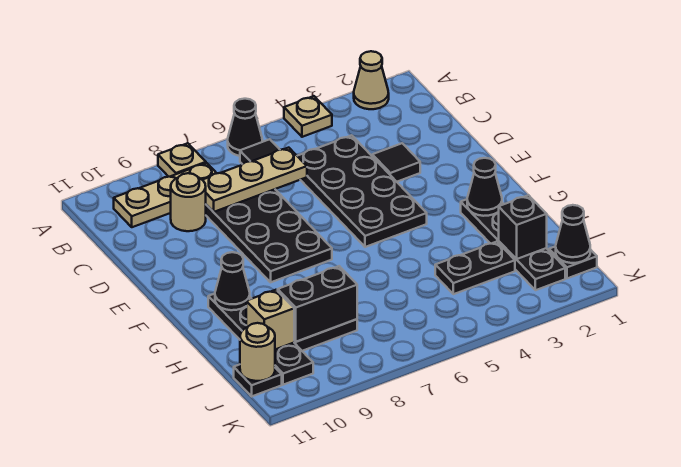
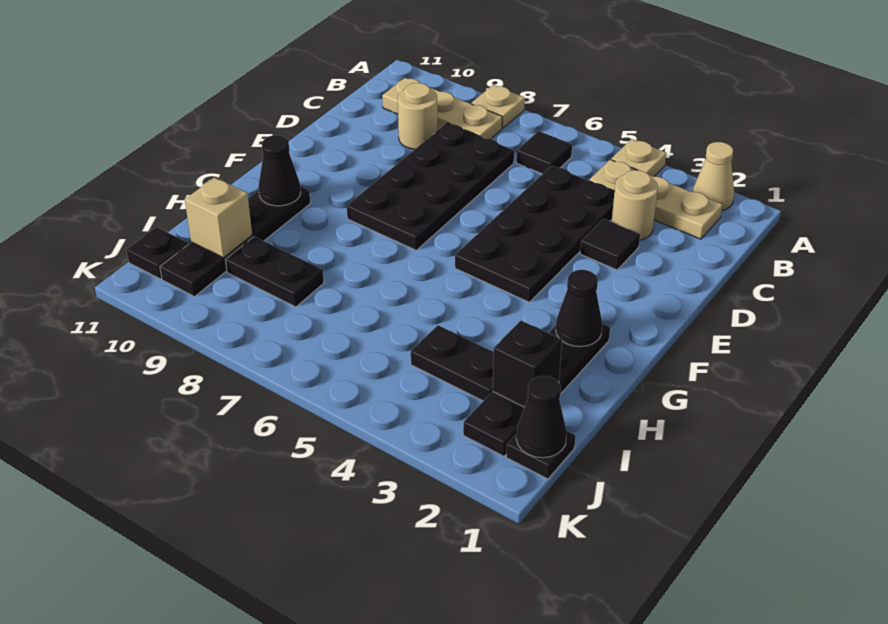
black 1x1 cone [228,99,262,156] -> none
tan 1x3 plate [203,148,307,212] -> tan 1x3 plate moved to [589,160,722,239]
black 1x2 brick [278,266,357,342] -> none
tan 1x1 round brick [240,323,275,381] -> tan 1x1 round brick moved to [612,170,658,240]

